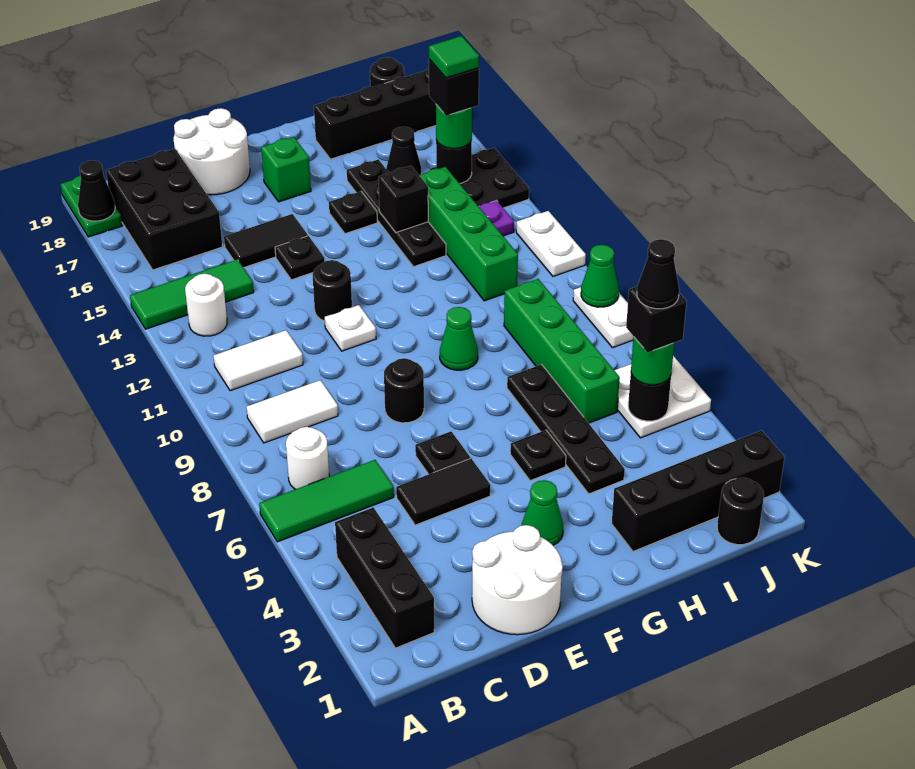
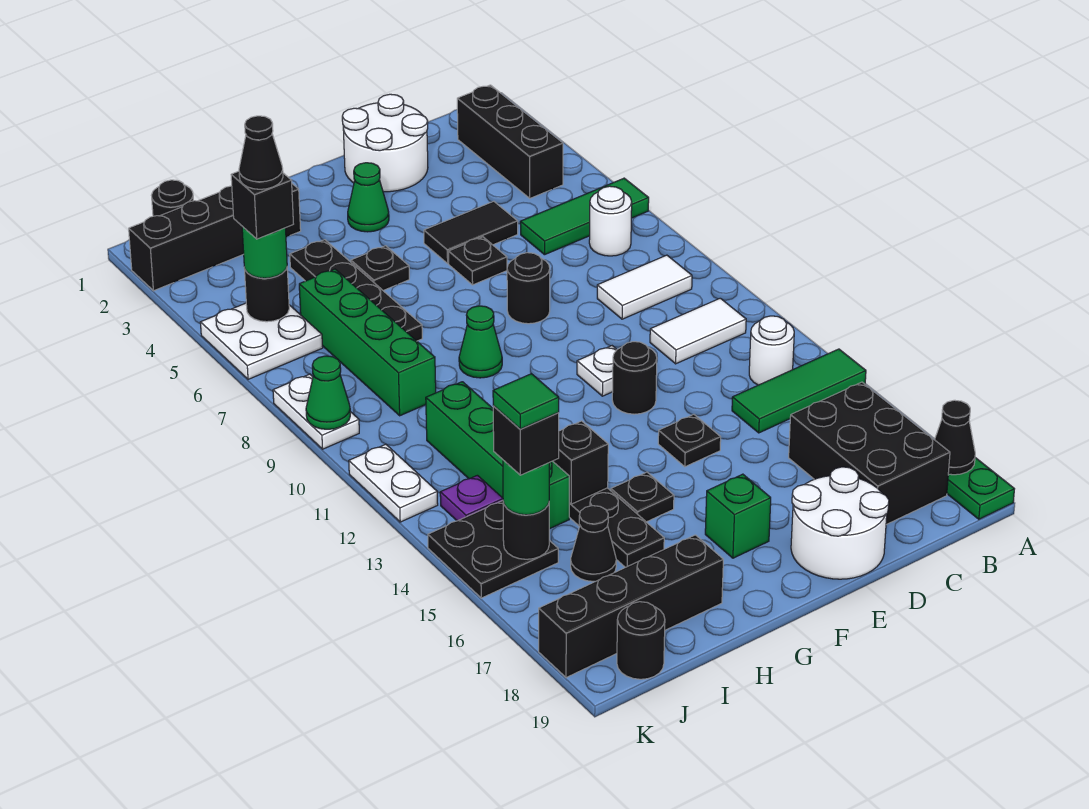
black 1x2 tile [224,214,308,268] -> none

